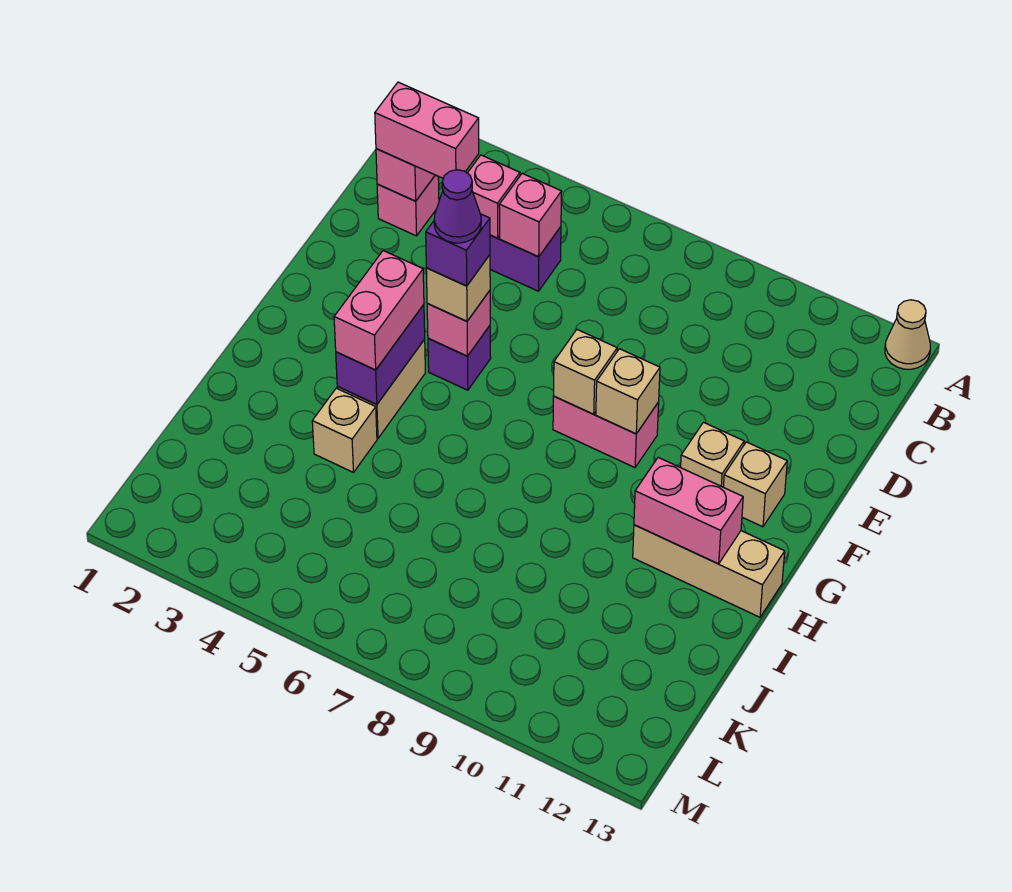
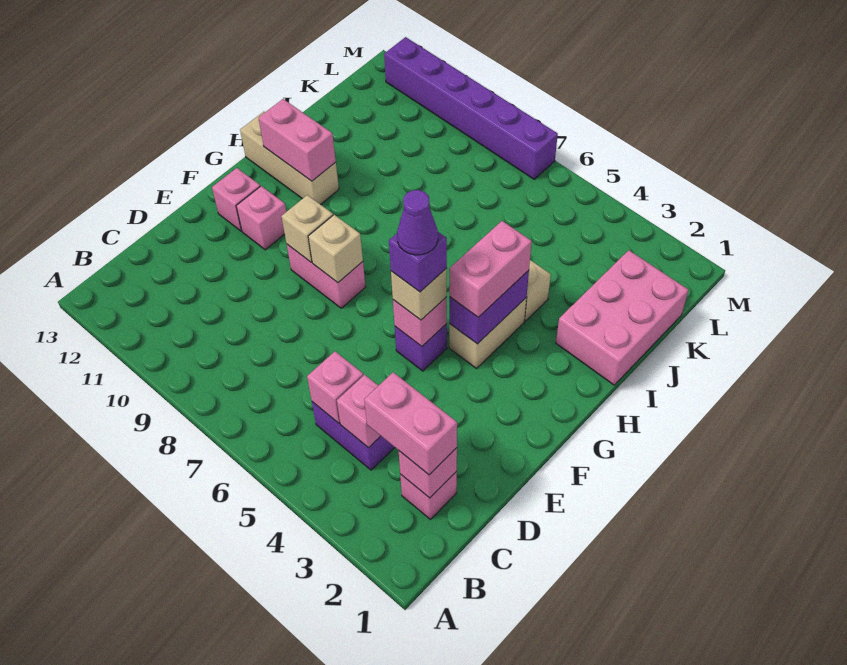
tan 1x1 cone [885,300,930,369] -> none
tan 1x1 brick [681,422,744,487] -> pink 1x1 brick [236,186,286,250]
tan 1x1 brick [724,442,787,527] -> pink 1x1 brick [212,168,260,231]
none -> pink 2x3 brick [556,250,688,385]
none -> purple 1x6 brick [384,37,558,179]

